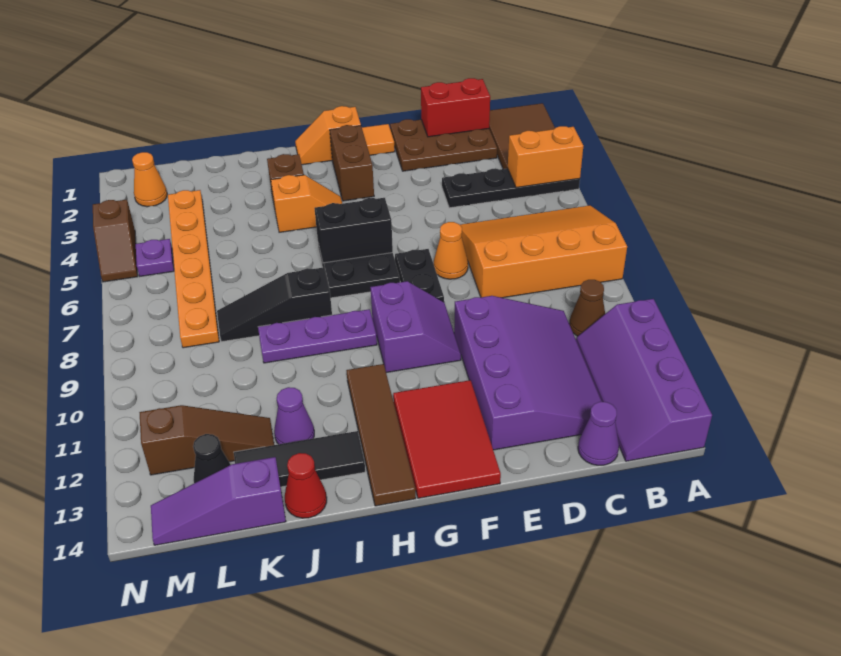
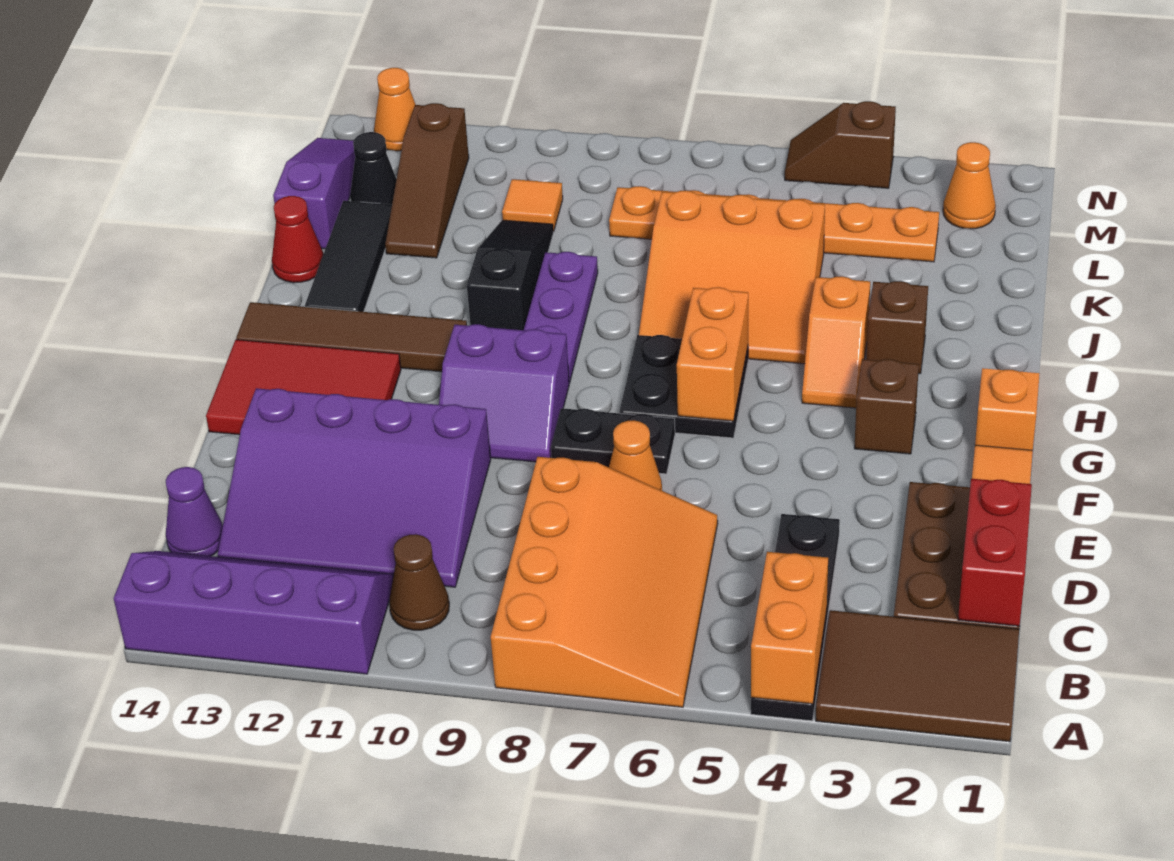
brown 1x2 brick [330,125,374,201] -> brown 1x1 brick [854,359,919,454]
black 1x2 brick [315,198,393,263] -> orange 1x2 brick [677,287,748,421]
none -> orange 3x3 slope [639,191,825,364]
black 1x3 slope [217,267,332,342] -> black 1x3 slope moved to [467,220,554,330]
purple 1x1 cone [274,387,314,444] -> none
none -> orange 1x1 tile [502,179,563,231]
purple 1x1 plate [136,239,174,276] -> none
none -> orange 1x1 cone [374,68,416,151]

